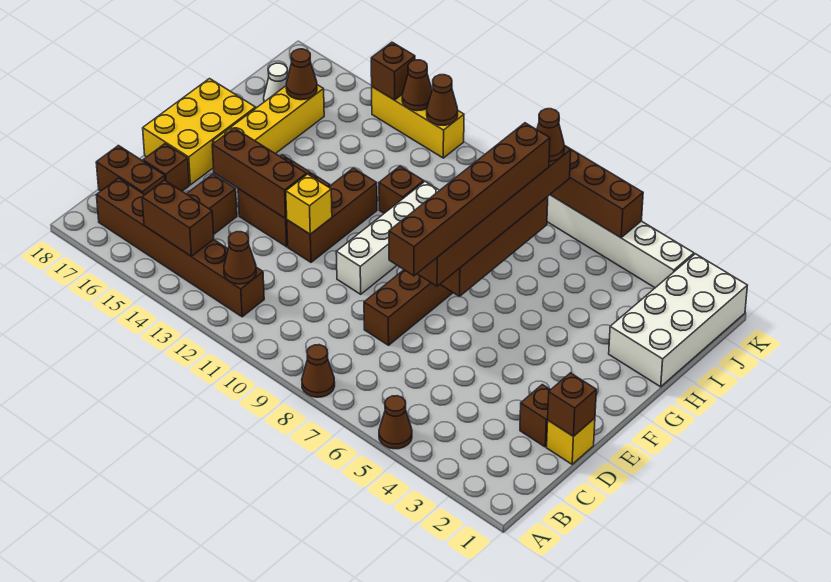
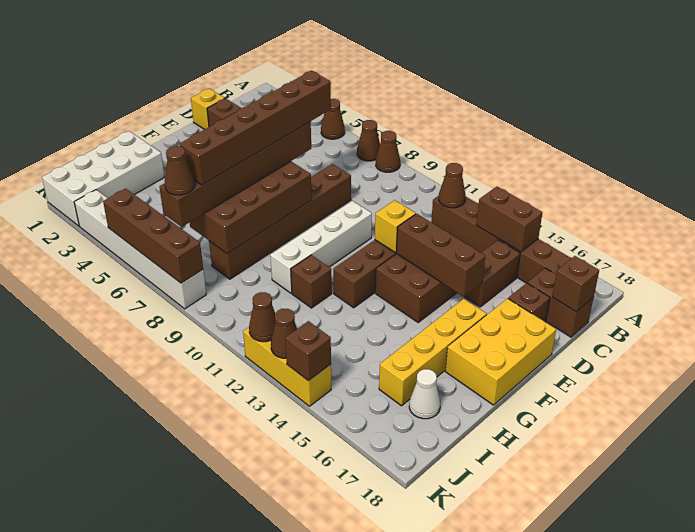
brown 1x1 brick [548,373,596,436] -> brown 1x1 brick moved to [552,256,599,312]
brown 1x1 cone [286,49,317,100] -> brown 1x1 cone moved to [357,120,380,161]

